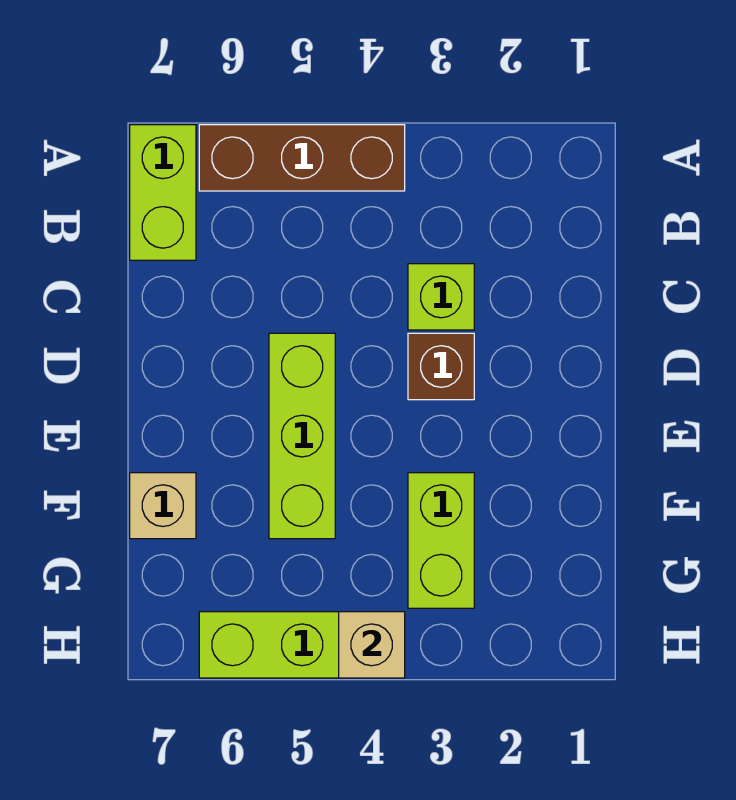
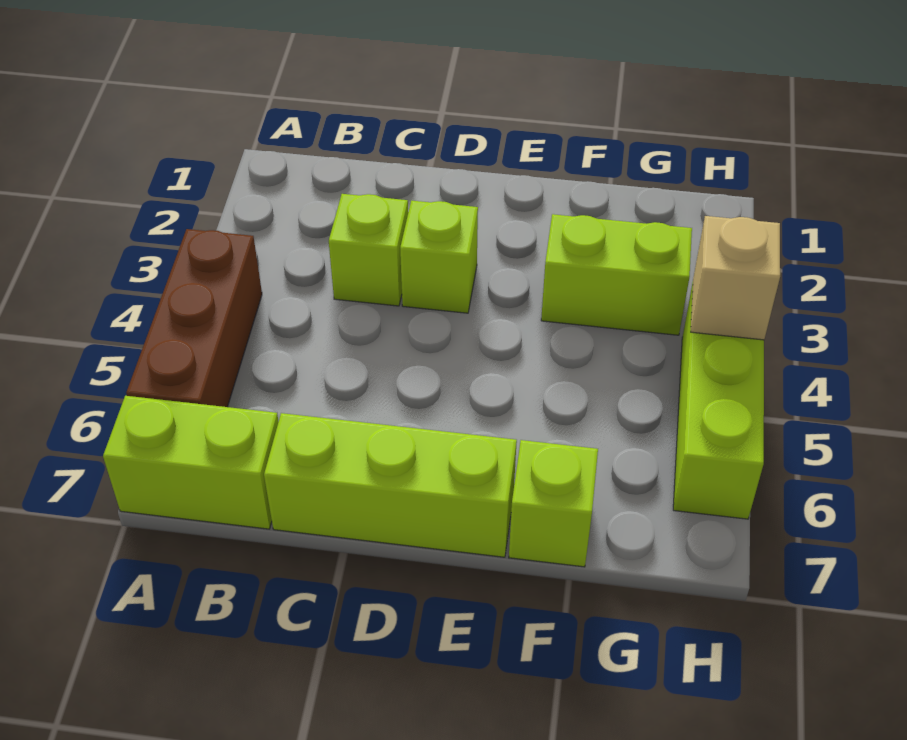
brown 1x1 brick [408,333,474,400] -> lime 1x1 brick [400,201,478,313]
lime 1x3 brick [269,333,335,539] -> lime 1x3 brick moved to [264,413,517,557]
tan 1x1 brick [130,473,196,539] -> lime 1x1 brick [509,440,598,567]

